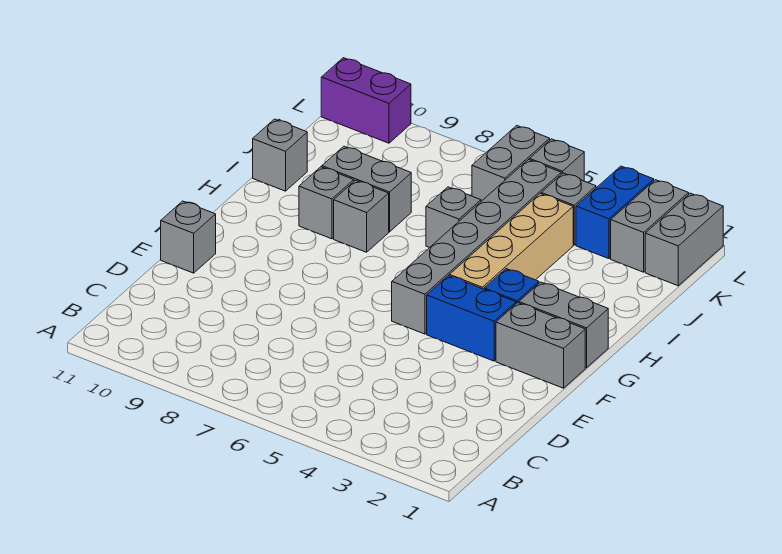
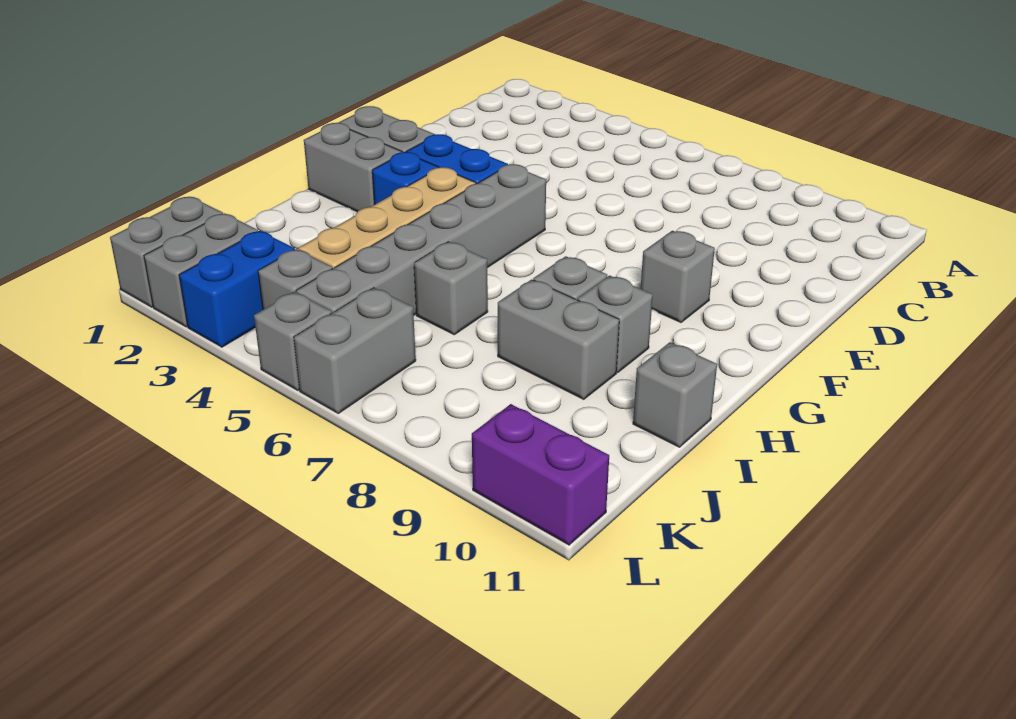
grey 1x1 brick [161,201,216,273] -> grey 1x1 brick moved to [641,231,715,322]

